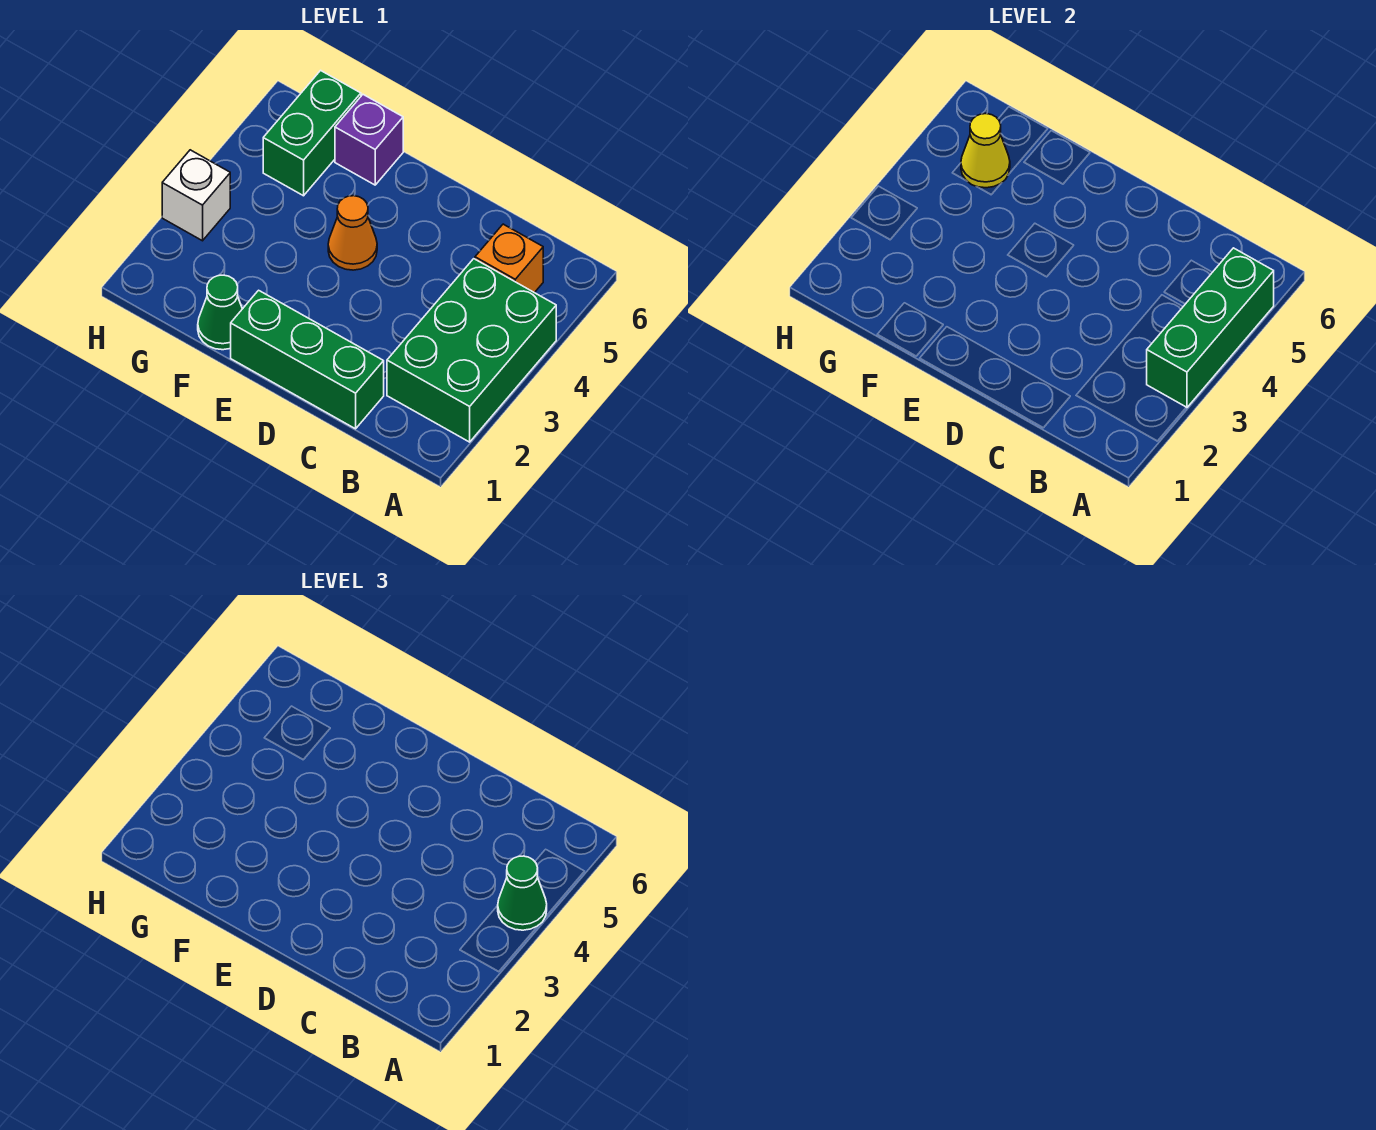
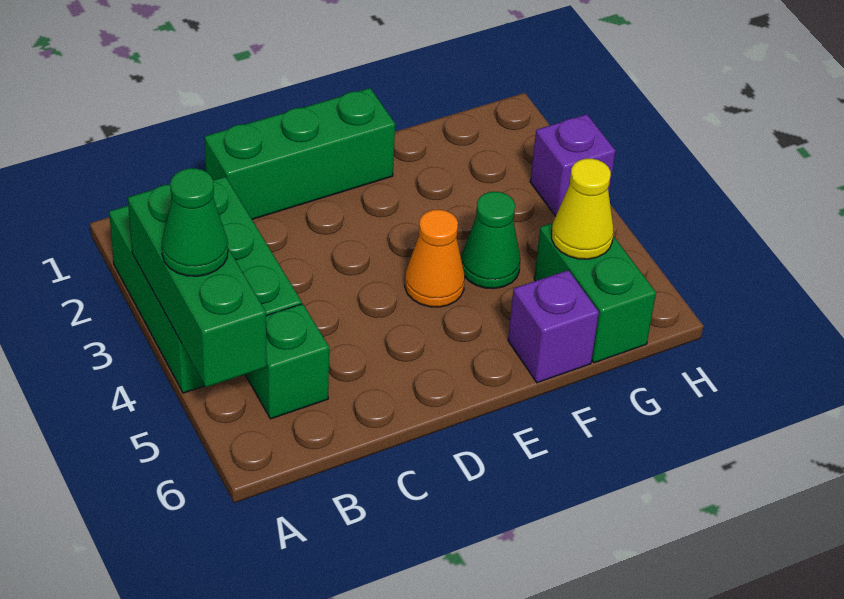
orange 1x1 brick [475,224,543,293] -> green 1x1 brick [245,304,329,419]
green 1x1 cone [198,275,242,350] -> green 1x1 cone moved to [461,192,520,289]
white 1x1 brick [162,150,230,241] -> purple 1x1 brick [530,114,615,216]

